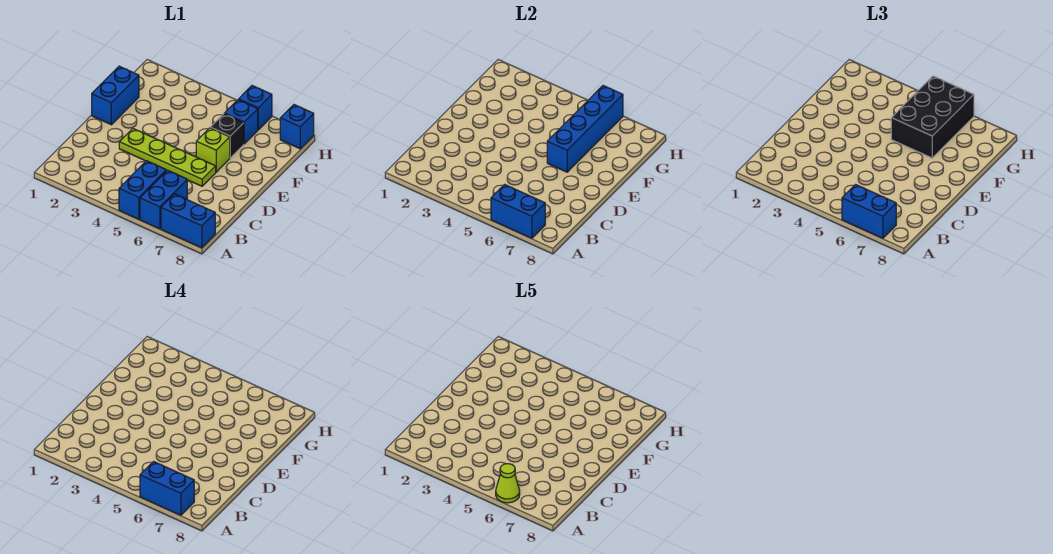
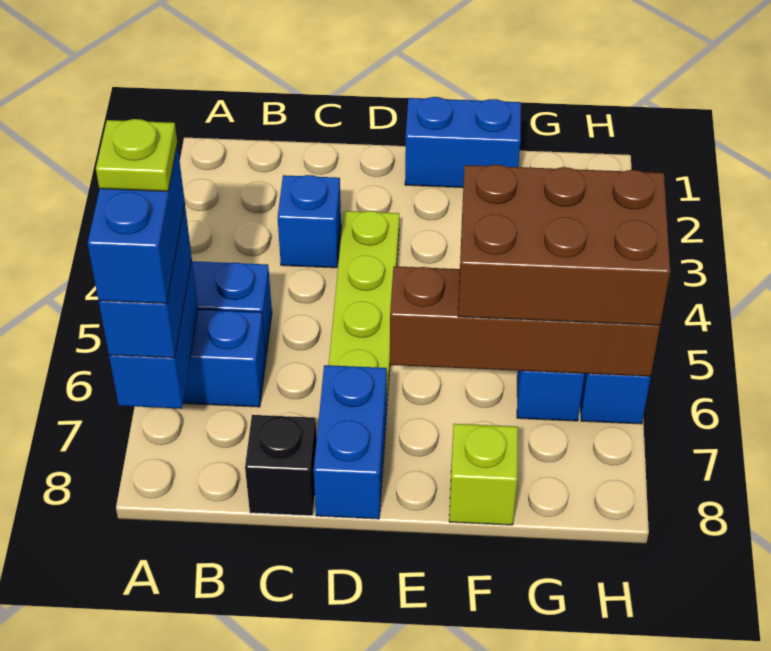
lime 1x1 cone [496,464,520,503] -> lime 1x1 plate [96,119,177,191]
blue 1x2 brick [161,194,215,248] -> blue 1x2 brick moved to [314,365,387,519]
lime 1x1 brick [196,128,230,172] -> lime 1x1 brick moved to [449,424,518,525]
blue 1x4 brick [547,86,623,172] -> brown 1x4 brick [390,266,660,376]
black 2x3 brick [891,76,974,158] -> brown 2x3 brick [458,165,670,325]
black 1x1 brick [210,114,244,158] -> black 1x1 brick moved to [245,415,317,516]
blue 1x1 brick [280,105,314,149] -> blue 1x1 brick moved to [278,175,341,268]

